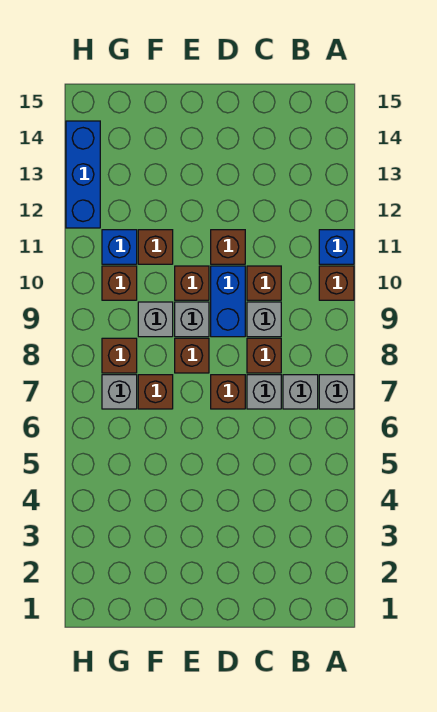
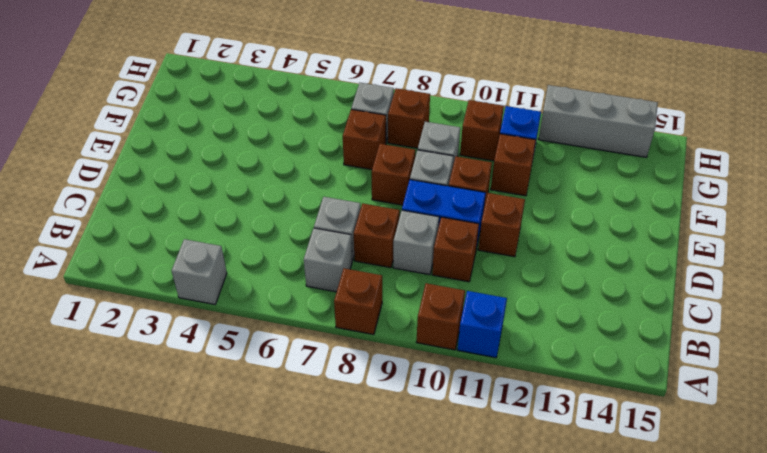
grey 1x1 brick [319,375,354,409] -> grey 1x1 brick moved to [172,239,227,304]
brown 1x1 brick [211,375,245,409] -> brown 1x1 brick moved to [334,268,382,335]
blue 1x3 brick [66,121,100,228] -> grey 1x3 brick [538,85,658,157]

